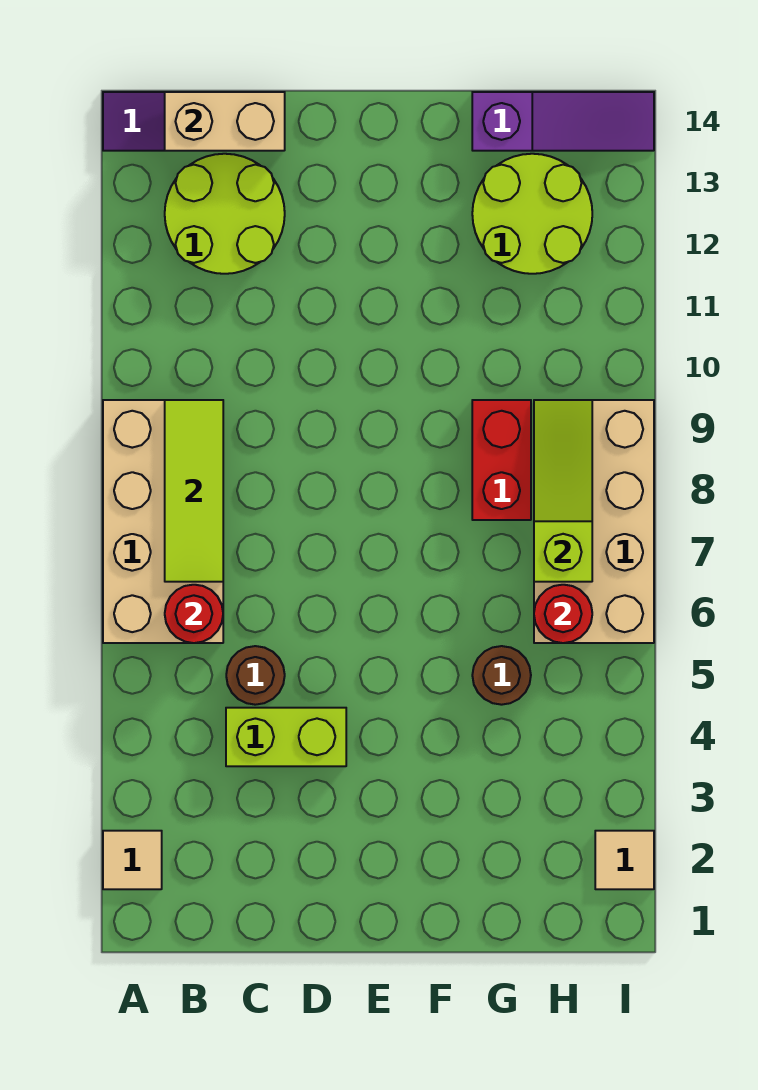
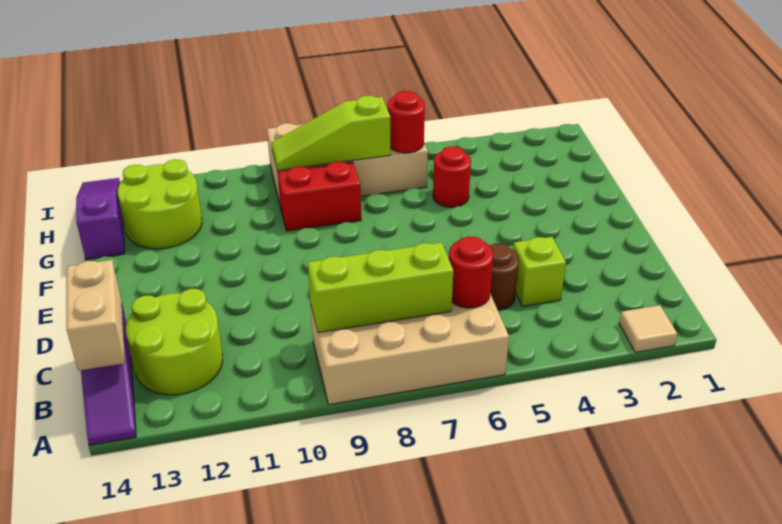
lime 1x3 tile [165,400,223,582] -> lime 1x3 brick [308,242,453,333]
lime 1x2 brick [226,708,346,766] -> lime 1x1 brick [513,237,566,306]
brown 1x1 round brick [472,646,531,705] -> red 1x1 round brick [433,146,471,207]
tan 1x1 tile [595,831,654,889] -> none

